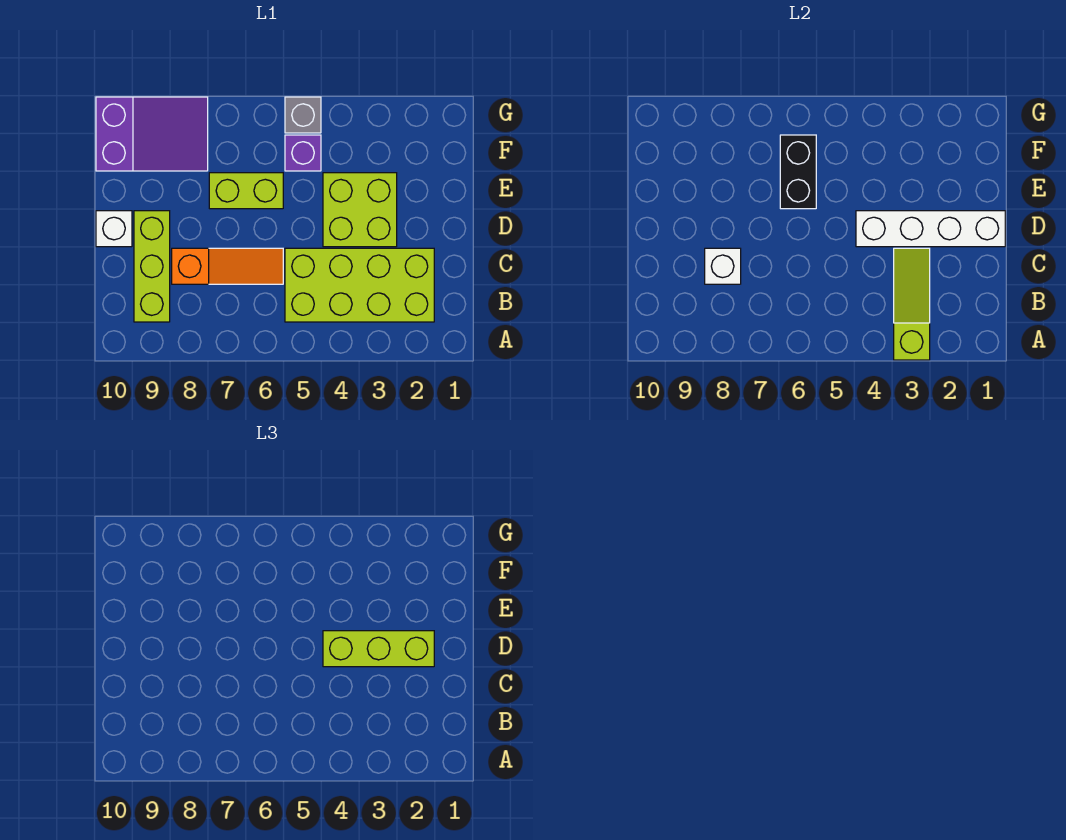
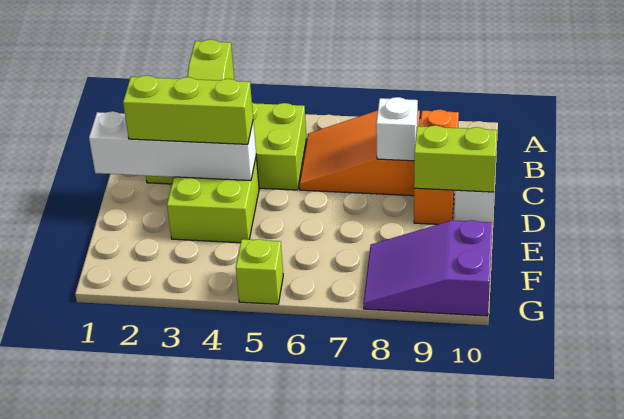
lime 1x3 brick [134,211,170,322] -> orange 1x3 brick [414,110,459,224]
orange 1x3 slope [172,248,283,284] -> orange 2x3 slope [299,110,420,196]
lime 1x2 brick [209,173,283,209] -> lime 1x2 brick moved to [414,125,497,192]
black 1x2 brick [780,135,816,209] -> none
purple 1x1 brick [285,135,321,171] -> none
grey 1x1 brick [285,97,321,133] -> lime 1x1 brick [236,239,283,304]

